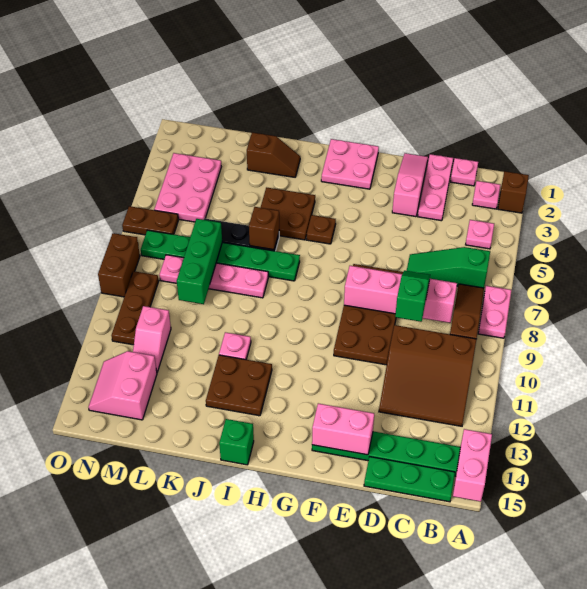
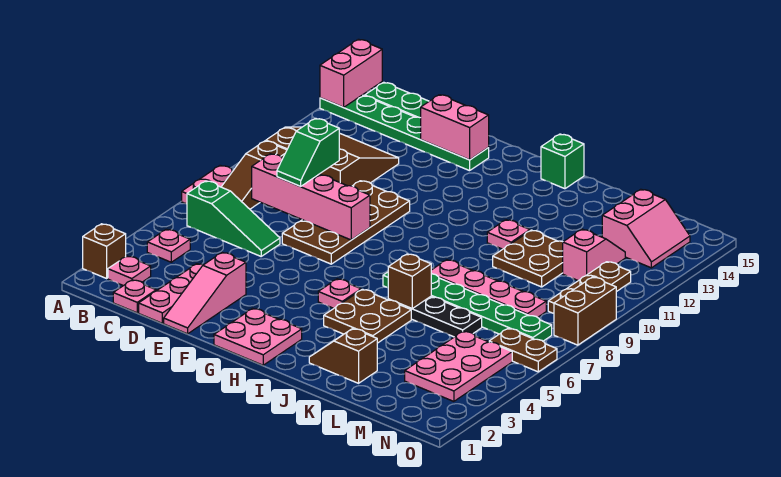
brown 1x1 plate [306,215,336,244] -> pink 1x1 plate [318,279,361,308]
brown 2x2 plate [206,355,272,416] -> brown 2x2 plate moved to [493,230,563,287]
green 1x3 brick [177,219,222,304] -> none

